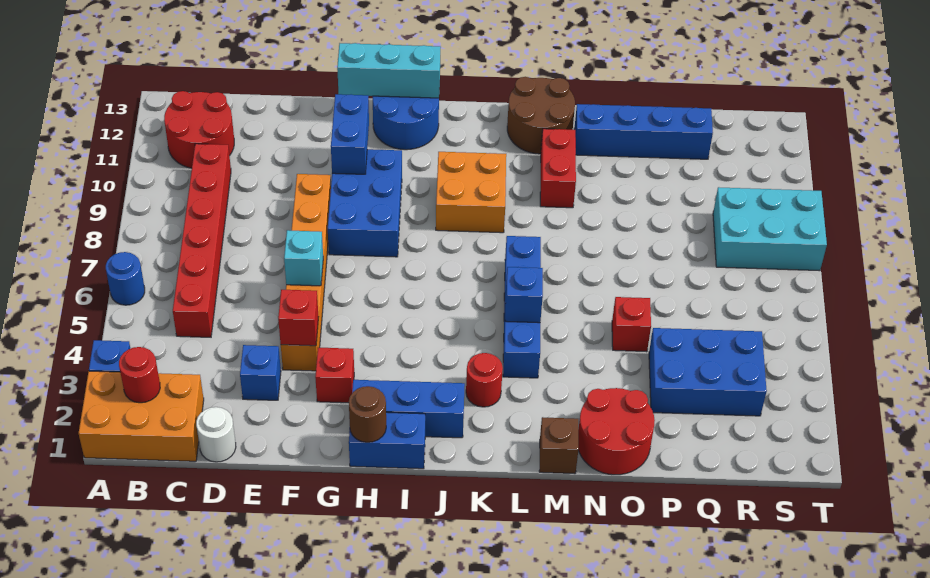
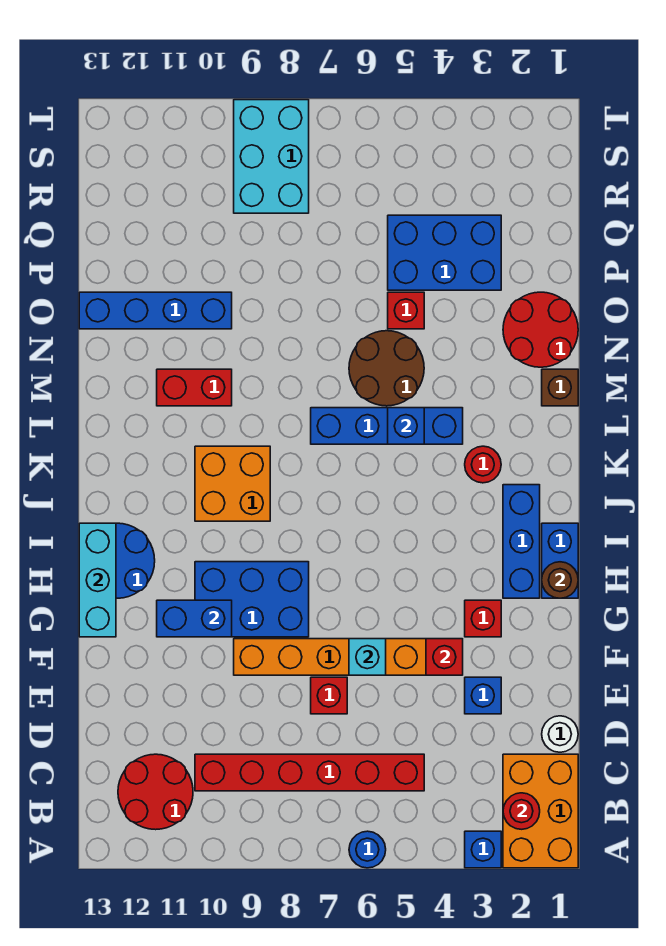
none -> red 1x1 brick [311,677,347,714]
brown 2x2 round brick [507,77,575,154] -> brown 2x2 round brick moved to [349,331,424,406]
blue 1x4 brick [574,104,713,159] -> blue 1x4 brick turned to [79,292,232,329]
blue 2x3 brick [649,328,767,416] -> blue 2x3 brick turned to [388,215,501,290]

